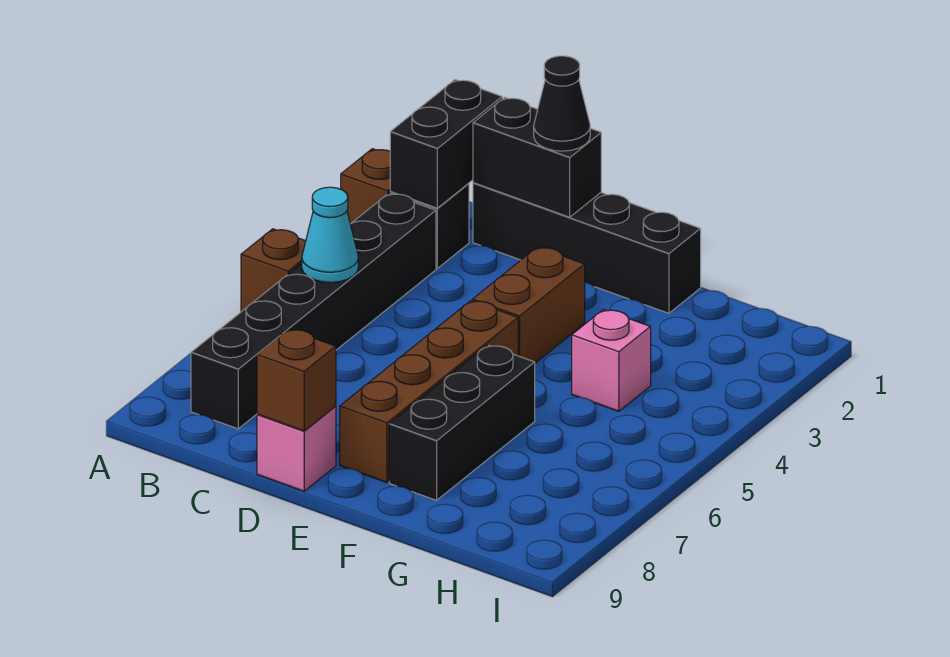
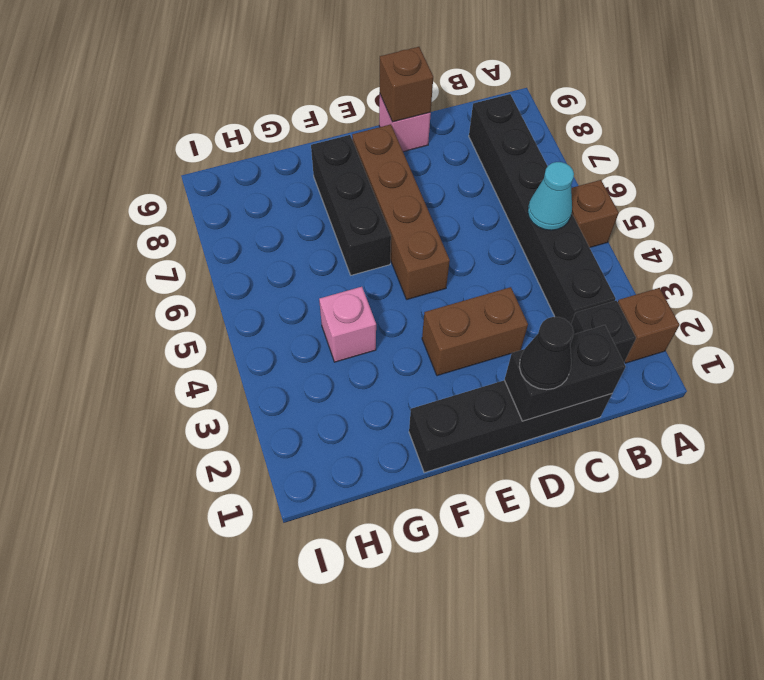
black 1x2 brick [390,80,502,208] -> none
brown 1x2 brick [473,247,585,363] -> brown 1x2 brick turned to [422,287,528,376]

